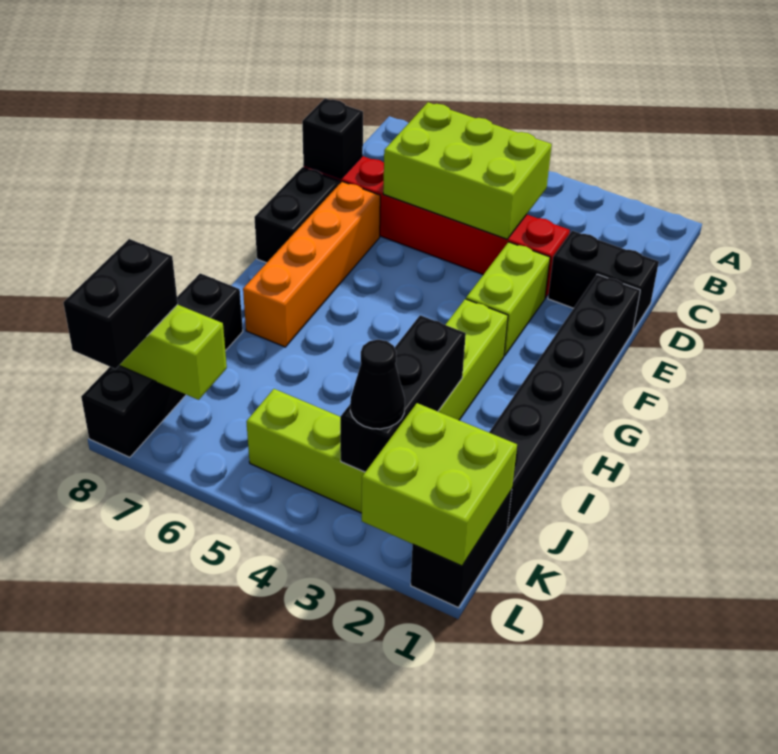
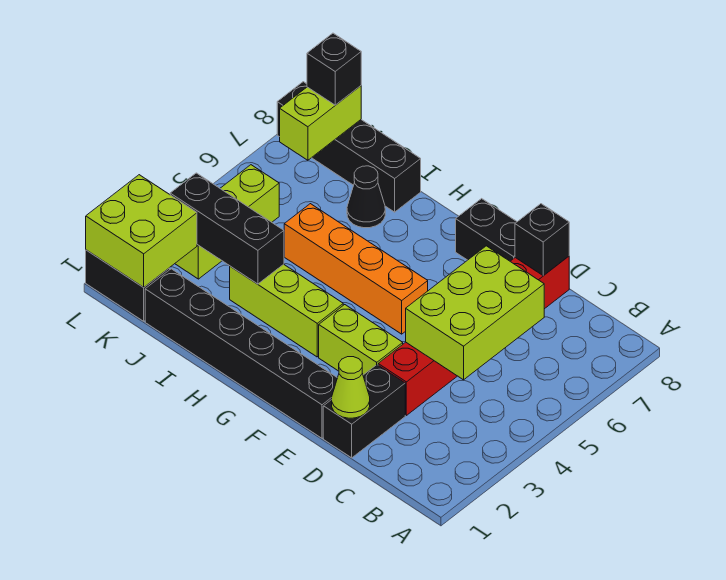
none -> lime 1x1 cone [332,357,370,418]
orange 1x4 brick [243,182,380,347] -> orange 1x4 brick moved to [284,204,428,334]
black 1x1 cone [350,340,405,429] -> black 1x1 cone moved to [347,166,385,228]
black 1x2 brick [63,239,178,369] -> black 1x1 brick [307,33,361,105]

